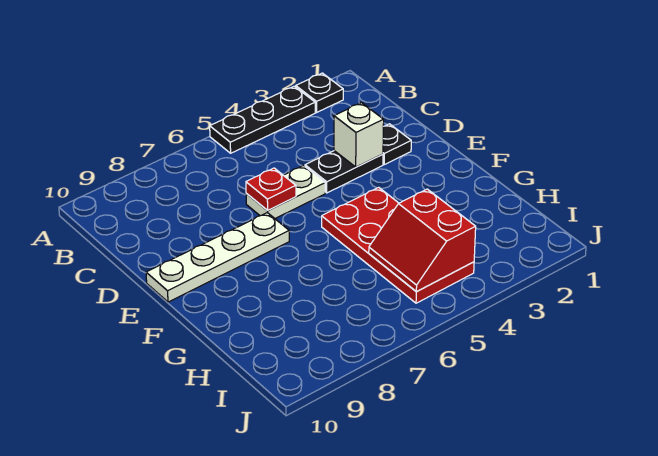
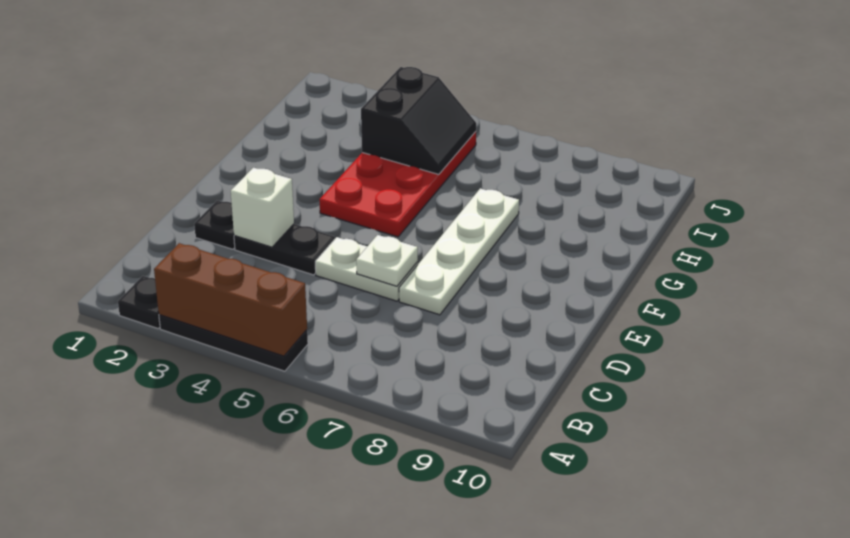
none -> brown 1x3 brick [154,243,307,356]
red 1x1 plate [246,168,296,210] -> white 1x1 plate [356,235,418,286]
white 1x4 plate [146,213,289,302] -> white 1x4 plate turned to [399,188,519,315]
red 2x2 slope [369,189,476,292] -> black 2x2 slope [361,67,476,174]

